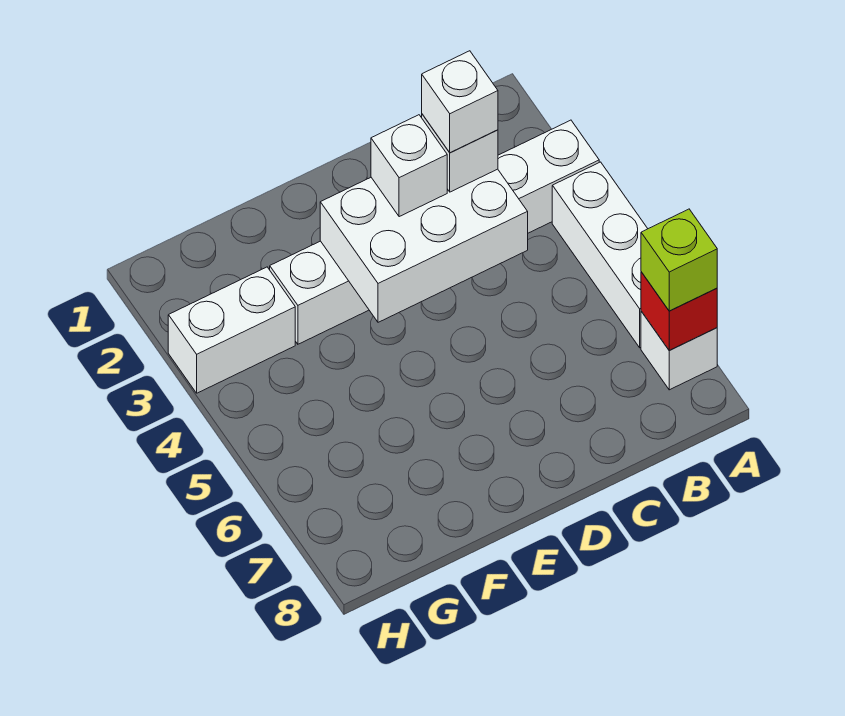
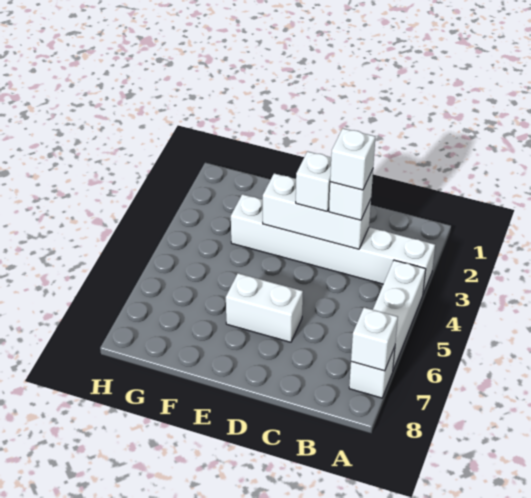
red 1x1 brick [641,272,717,350] -> white 1x1 brick [351,307,398,371]
lime 1x1 brick [641,209,717,311] -> none
white 2x3 brick [320,169,528,322] -> white 1x3 brick [263,173,371,249]
white 1x2 brick [168,267,295,393] -> white 1x2 brick moved to [226,273,303,342]

